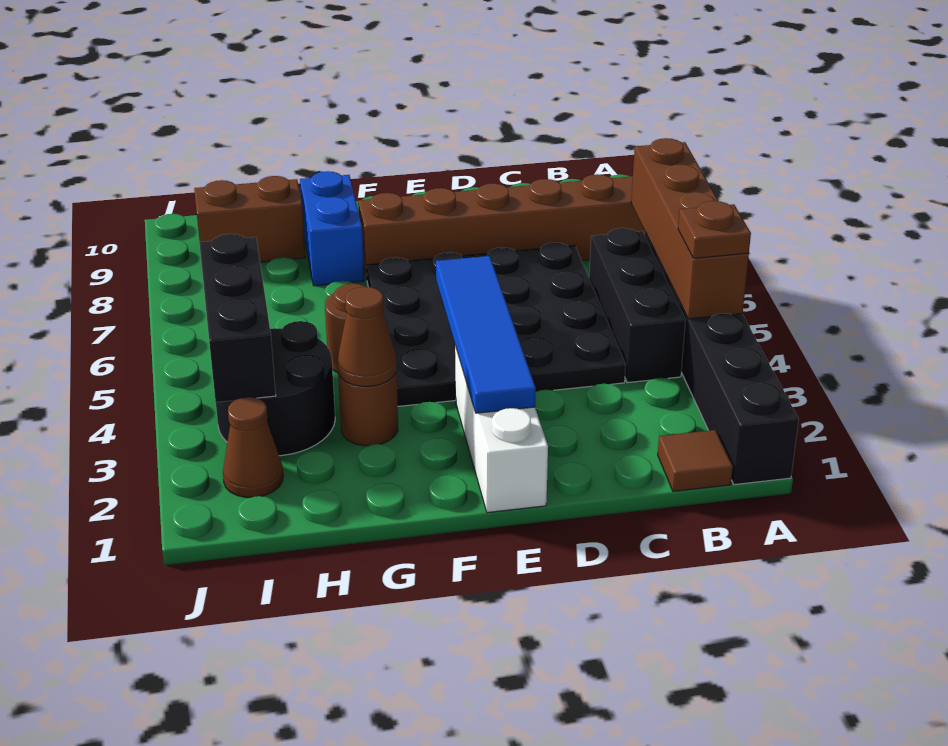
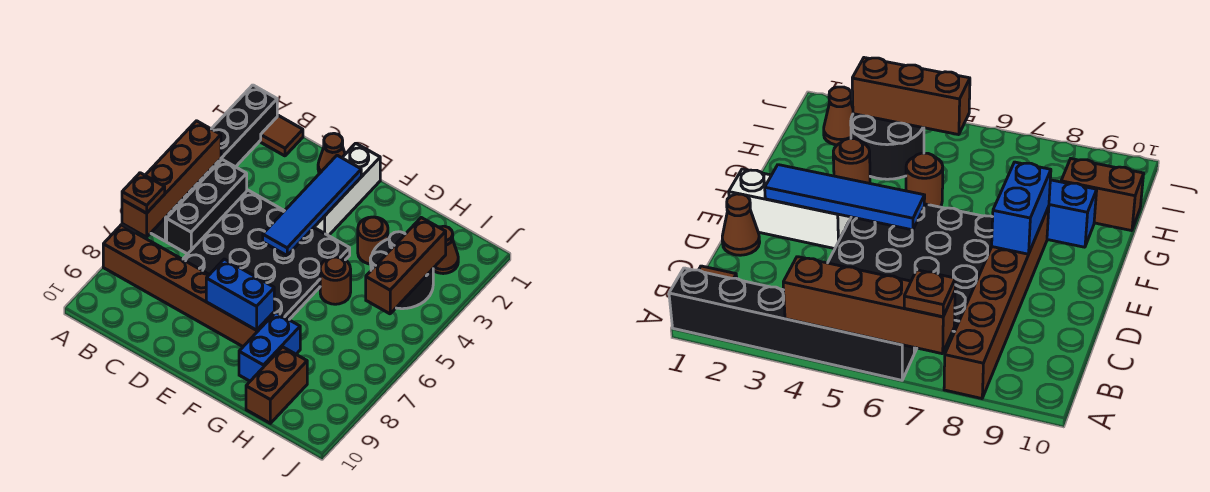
brown 1x1 plate [678,201,751,258] -> brown 1x1 plate moved to [122,173,165,213]
none -> blue 1x2 brick [206,259,274,330]
brown 1x1 cone [338,287,396,386] -> brown 1x1 cone moved to [318,133,345,174]
brown 1x2 brick [194,176,306,262] -> brown 1x2 brick turned to [246,347,307,423]
black 1x3 brick [199,234,276,402] -> brown 1x3 brick [366,218,446,314]

